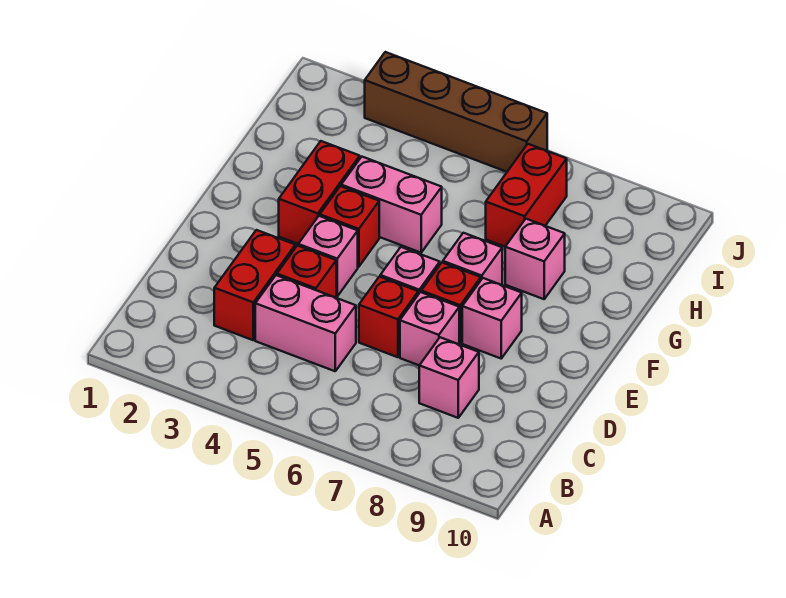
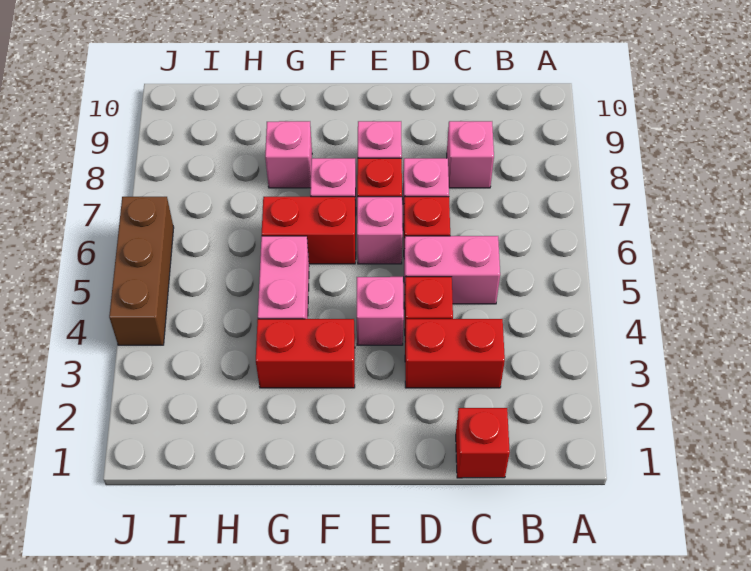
pink 1x2 brick [255,275,356,371] -> pink 1x2 brick turned to [404,236,500,304]
red 1x1 brick [320,186,379,267] -> red 1x1 brick moved to [456,408,510,478]
red 1x2 brick [486,144,567,247] -> red 1x2 brick moved to [262,197,356,264]
brown 1x4 brick [365,52,547,172] -> brown 1x3 brick [109,197,174,345]

